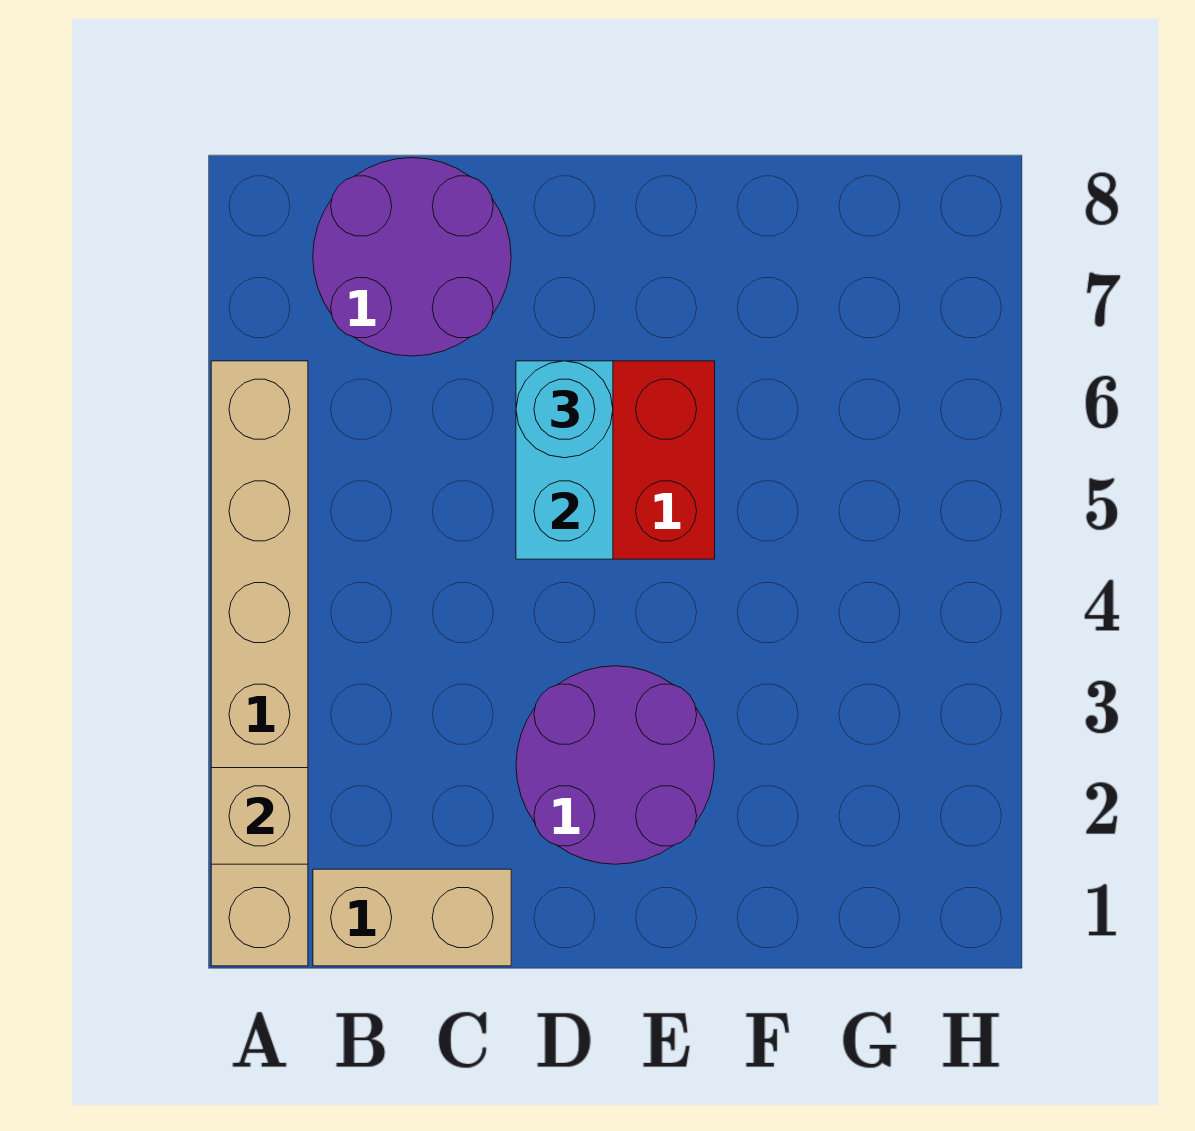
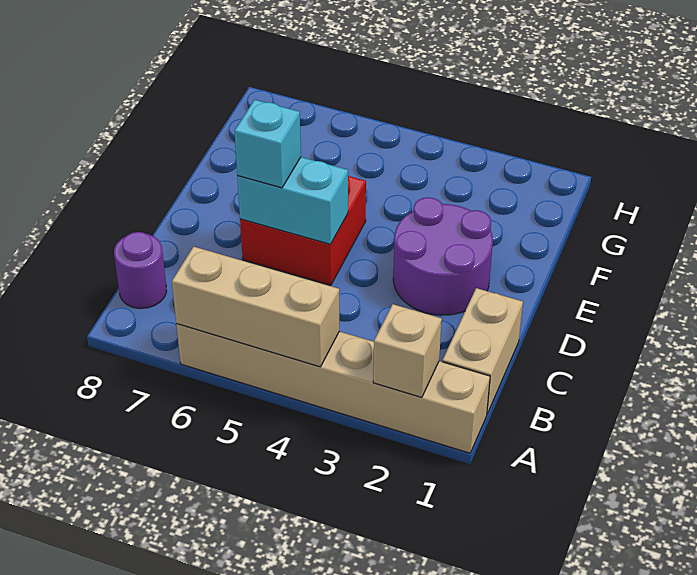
none -> tan 1x3 brick [172,247,339,367]
purple 2x2 round brick [313,158,511,356] -> purple 1x1 round brick [114,232,167,308]
cyan 1x1 round brick [516,361,613,458] -> cyan 1x1 brick [234,100,301,188]

